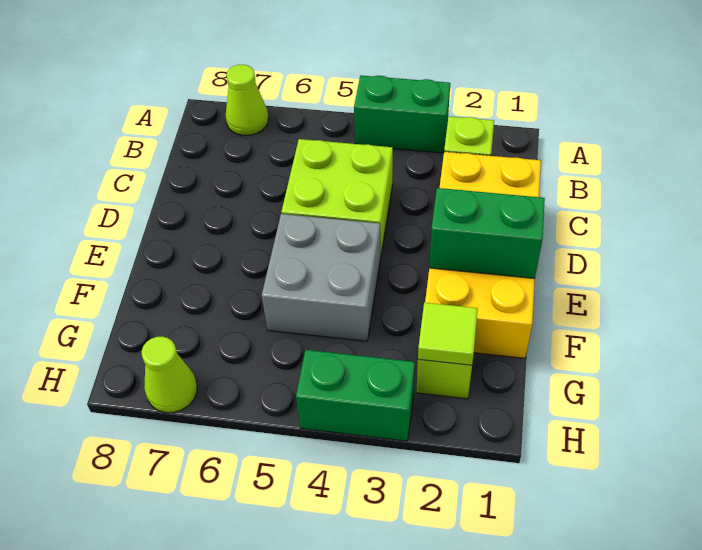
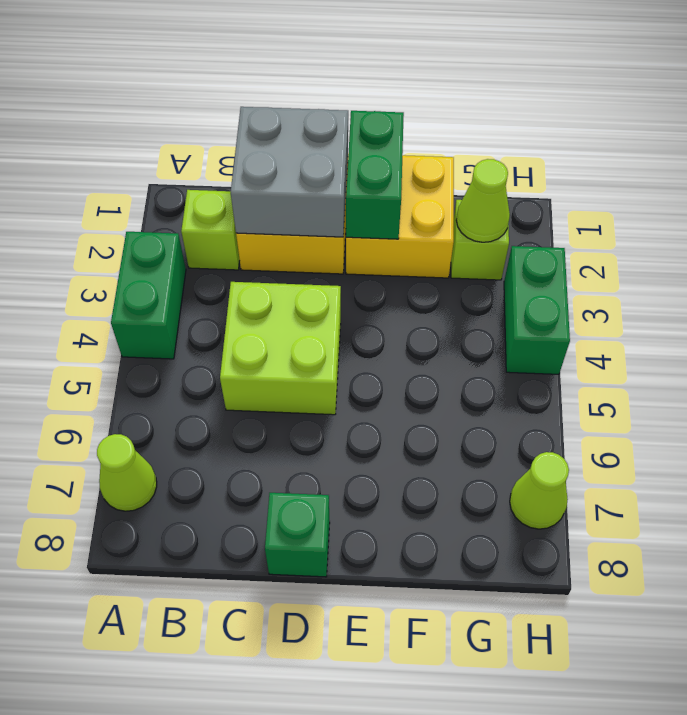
none -> green 1x1 brick [265,493,330,577]
grey 2x2 brick [262,214,381,341] -> grey 2x2 brick moved to [231,107,348,237]
lime 1x1 tile [418,302,478,365] -> lime 1x1 cone [456,159,510,242]

